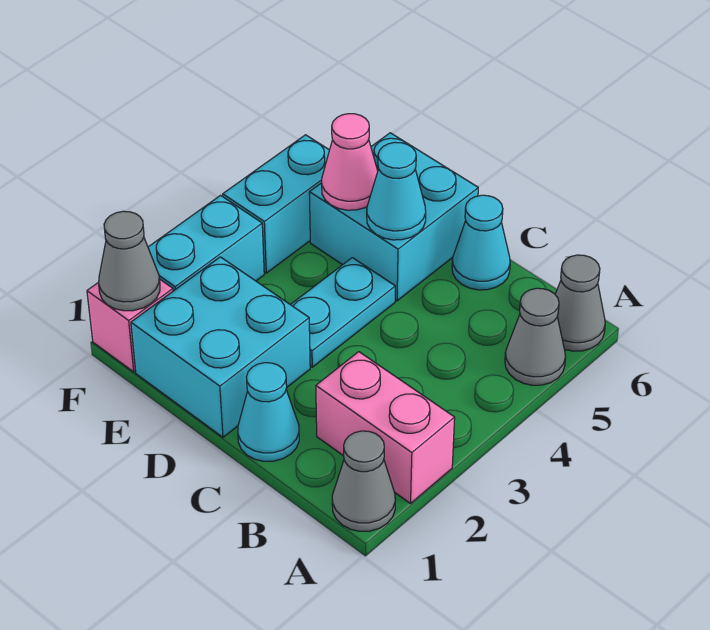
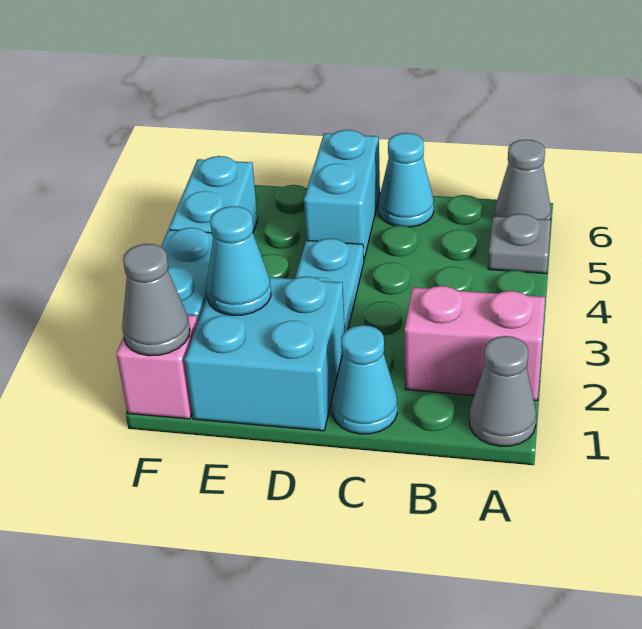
grey 1x1 cone [505,288,566,385] -> grey 1x1 plate [488,214,551,274]
cyan 2x2 brick [309,133,478,301] -> cyan 1x2 brick [304,130,380,259]
cyan 1x1 cone [367,142,426,240] -> cyan 1x1 cone moved to [206,206,271,315]
pink 1x1 cone [322,114,378,210] -> none

